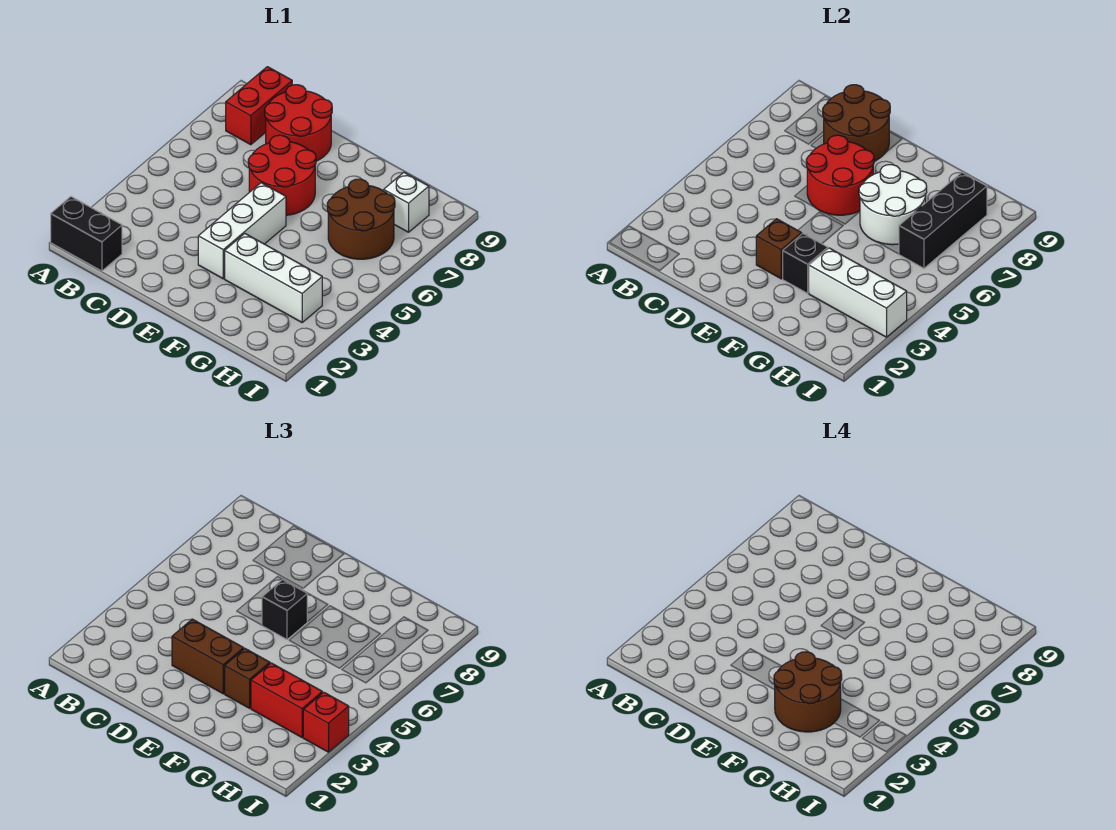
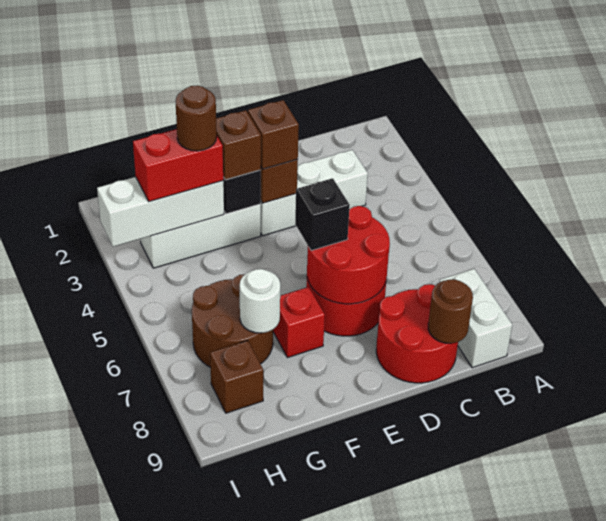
black 1x2 brick [51,197,122,271] -> none
red 1x2 brick [226,67,292,145] -> white 1x2 brick [440,269,512,368]
brown 2x2 round brick [823,85,890,161] -> brown 1x1 round brick [428,279,473,343]
brown 1x2 brick [172,619,244,694] -> brown 1x1 brick [248,100,299,169]
white 1x3 brick [198,183,286,279] -> white 1x3 brick turned to [261,150,368,236]
brown 2x2 round brick [774,652,842,732] -> brown 1x1 round brick [175,85,217,151]
white 2x2 round brick [859,165,927,245] -> white 1x1 round brick [240,269,280,333]
black 1x3 brick [899,172,987,268] -> none
white 1x1 brick [384,172,429,232] -> brown 1x1 brick [210,340,263,413]
red 1x1 brick [303,692,349,752] -> red 1x1 brick moved to [273,287,325,358]

